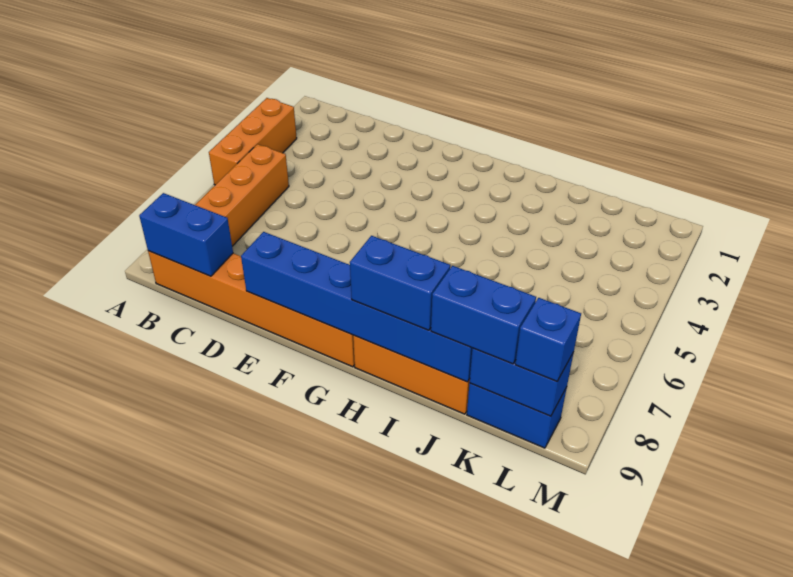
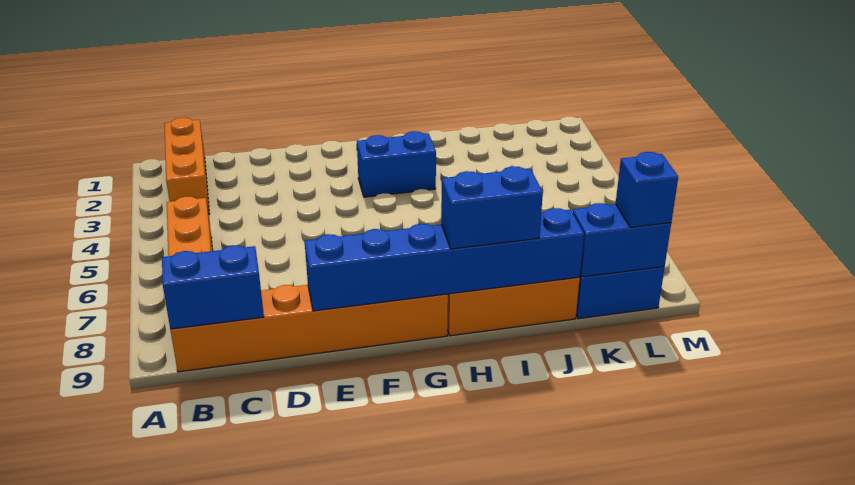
orange 1x3 brick [209,98,297,185] -> orange 1x3 brick moved to [164,118,209,215]
blue 1x2 brick [431,266,536,364] -> blue 1x2 brick moved to [357,131,436,197]

